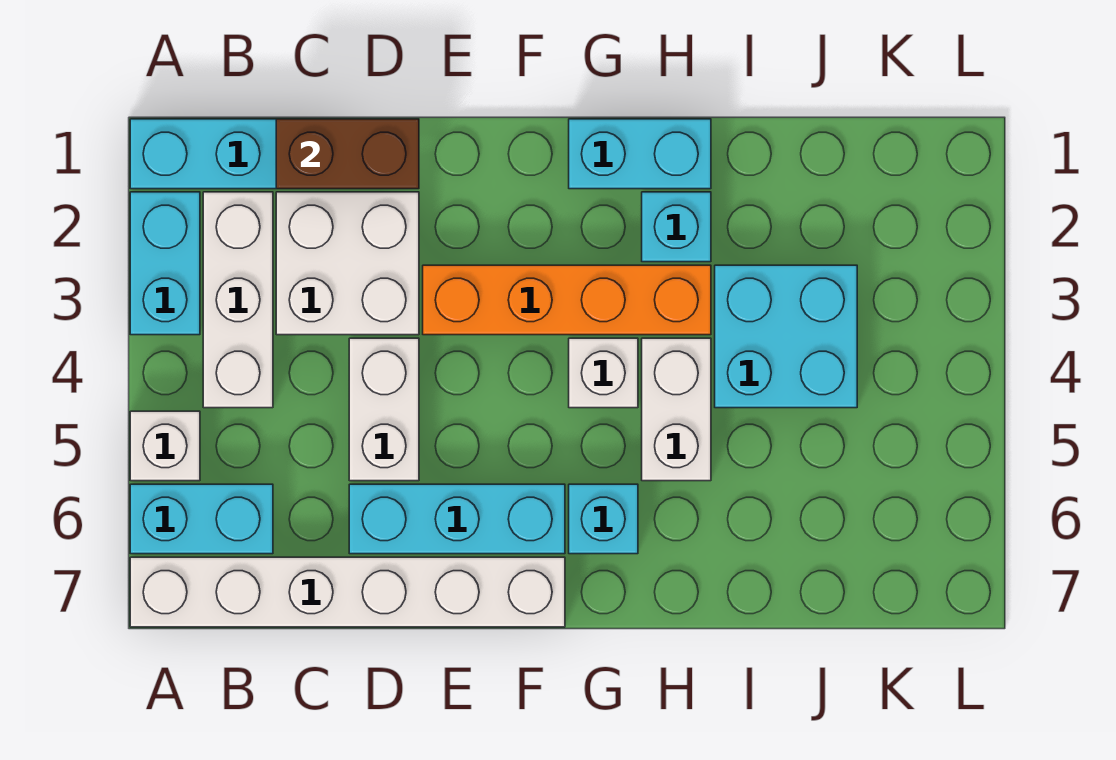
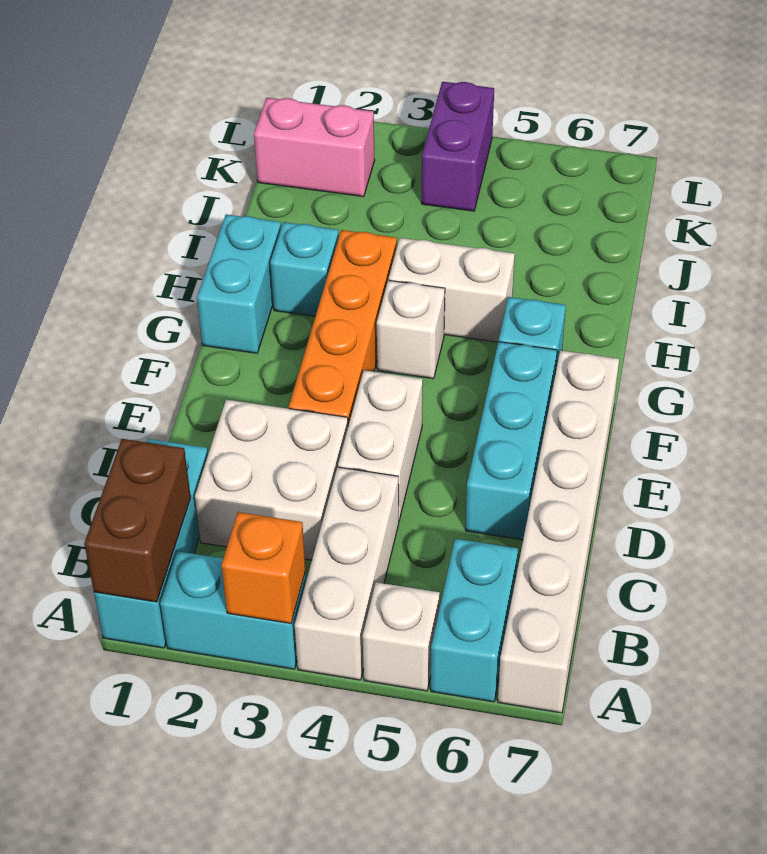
none -> orange 1x1 brick [221,512,306,624]
white 1x3 brick [203,192,273,408] -> white 1x3 brick turned to [295,467,399,680]
brown 1x2 brick [276,119,419,189] -> brown 1x2 brick moved to [84,439,191,602]
white 1x2 brick [349,338,419,481] -> white 1x2 brick turned to [338,370,423,520]
cyan 2x2 brick [715,265,857,408] -> none
none -> pink 1x2 brick [254,98,375,197]
none -> purple 1x2 brick [422,82,494,211]

